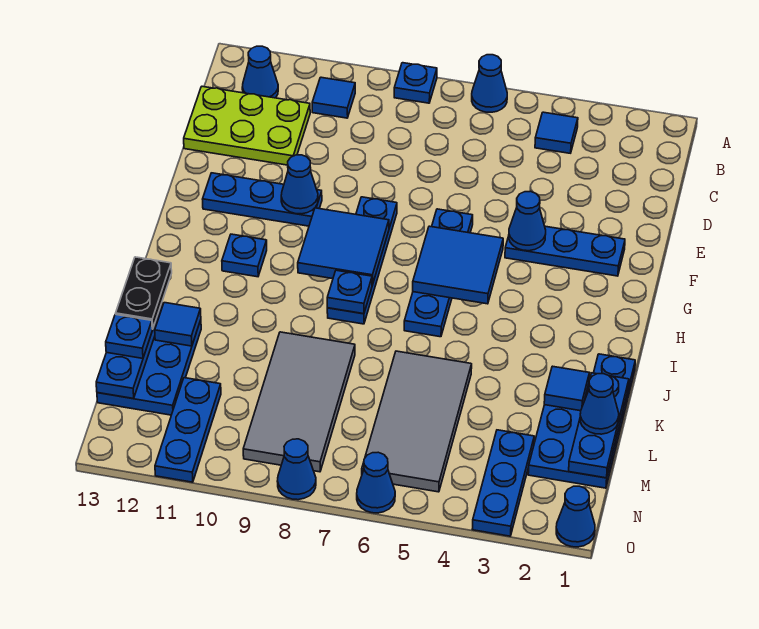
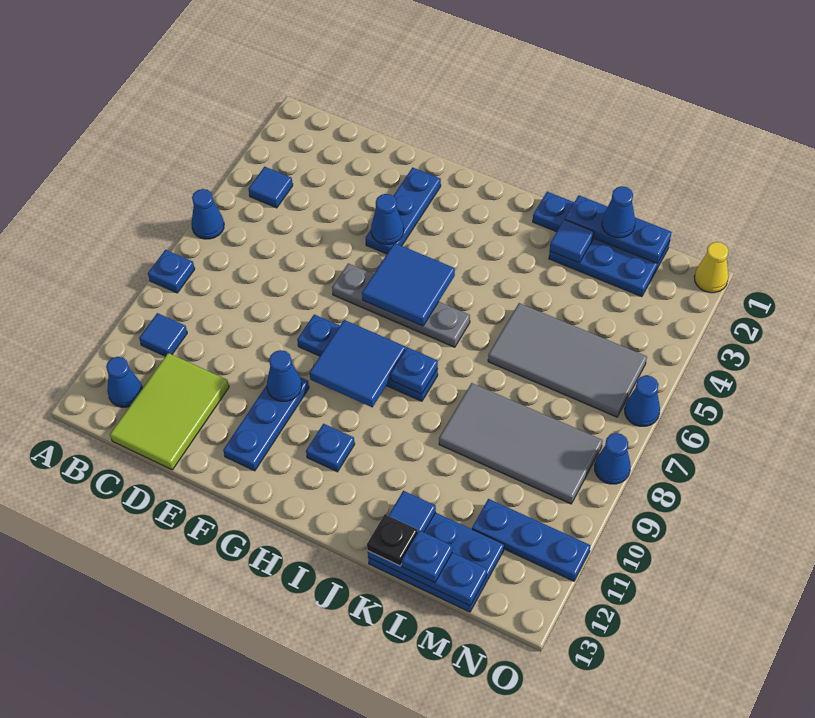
lime 2x3 plate [184,86,310,165] -> lime 2x3 tile [110,353,229,470]
blue 1x4 plate [404,209,473,337] -> grey 1x4 plate [332,263,470,347]
black 1x2 plate [116,257,172,329] -> black 1x1 plate [367,514,418,566]
blue 1x3 plate [472,430,534,536] -> none
blue 1x1 cone [556,486,595,547] -> yellow 1x1 cone [694,242,728,293]

